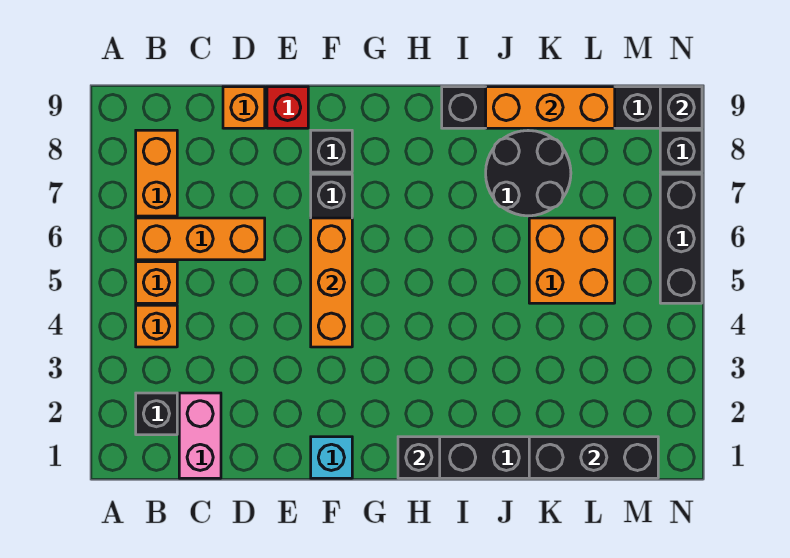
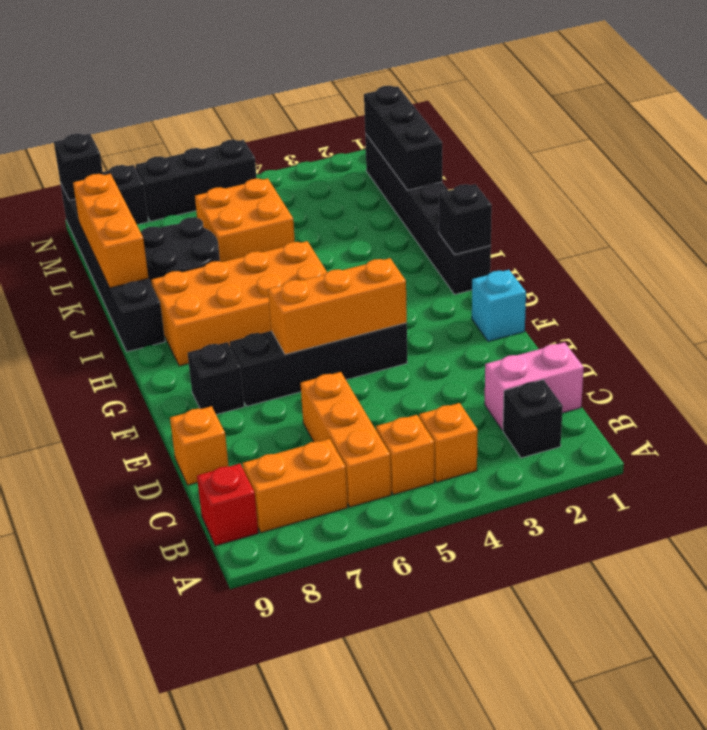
red 1x1 brick [267,87,308,128] -> red 1x1 brick moved to [197,464,258,546]
none -> orange 2x4 brick [151,241,327,366]

